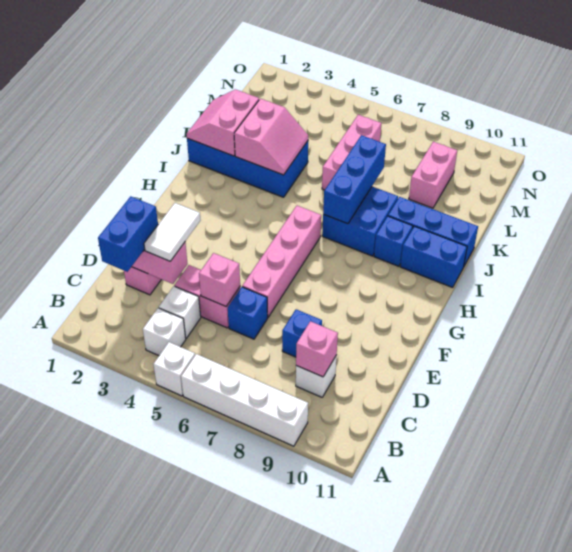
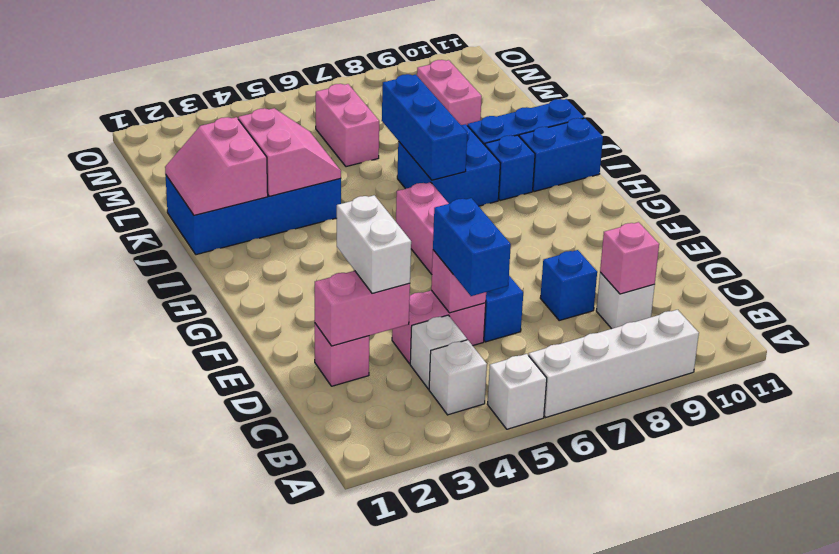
blue 1x2 brick [98,196,158,272] -> blue 1x2 brick moved to [433,198,511,296]
white 1x2 tile [144,203,200,261] -> white 1x2 brick [337,195,411,293]
pink 1x3 brick [322,115,381,190] -> pink 1x2 brick [316,84,379,167]

